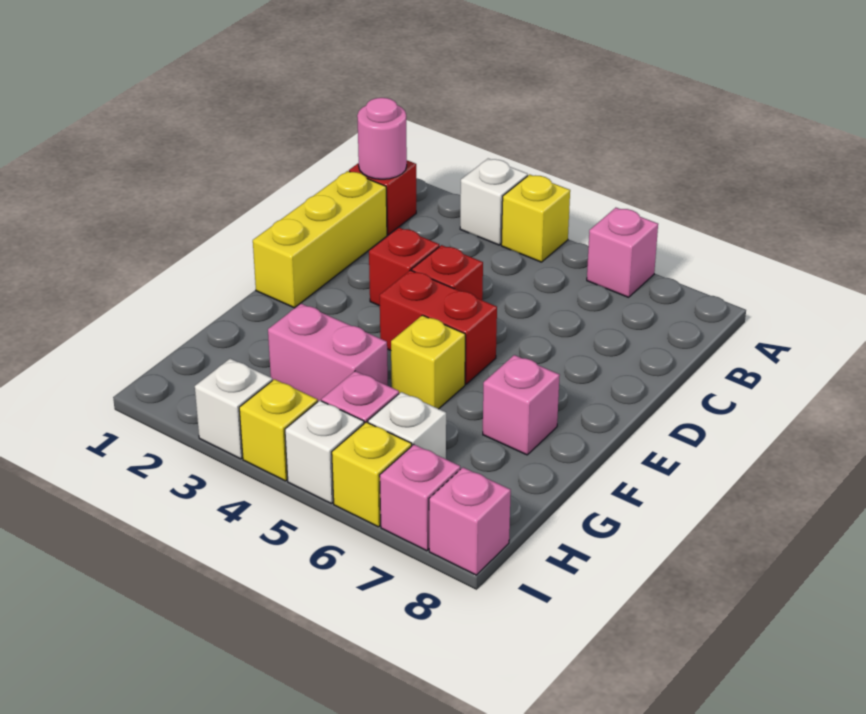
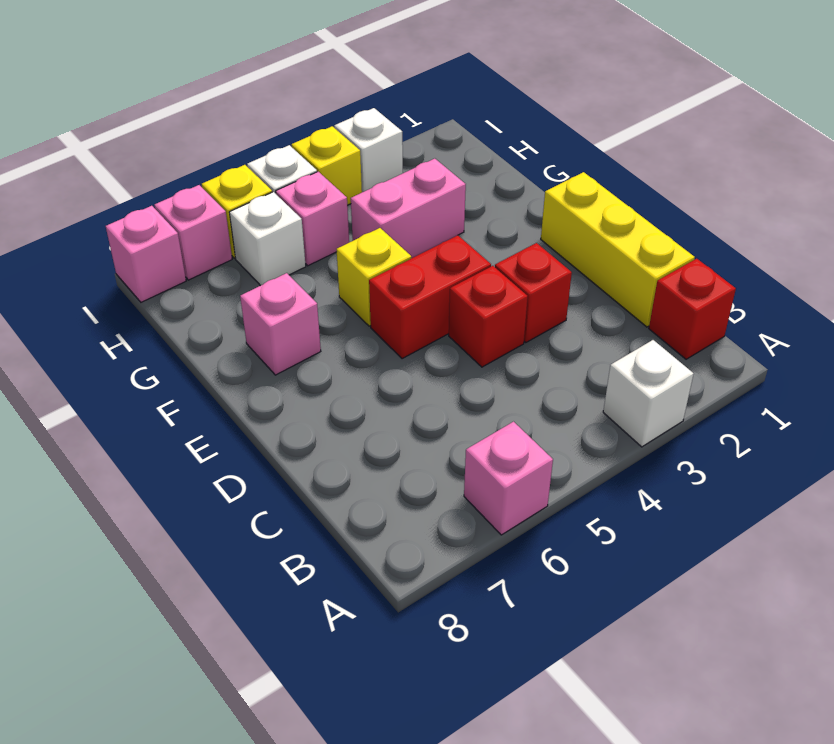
yellow 1x1 brick [501,175,570,262] -> none
pink 1x1 round brick [357,98,407,179] -> none

